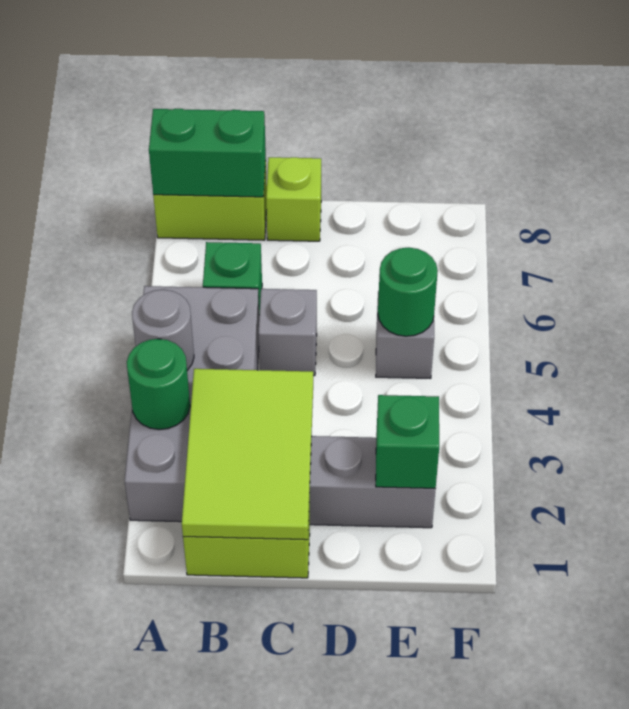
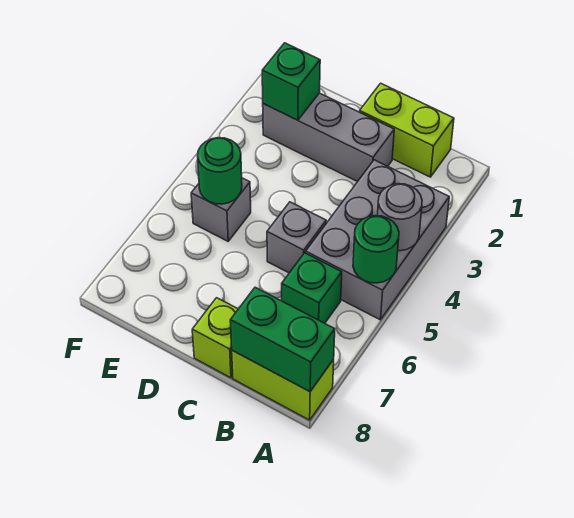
grey 2x4 brick [125,286,259,522] -> grey 2x3 brick [306,160,449,320]
green 1x1 round brick [127,339,190,429] -> green 1x1 round brick moved to [353,216,399,283]
lime 2x3 tile [182,369,313,540] -> none

